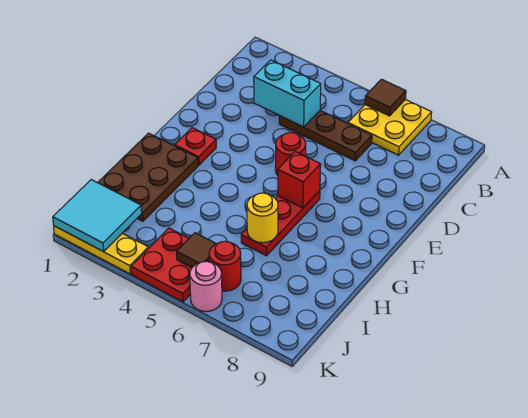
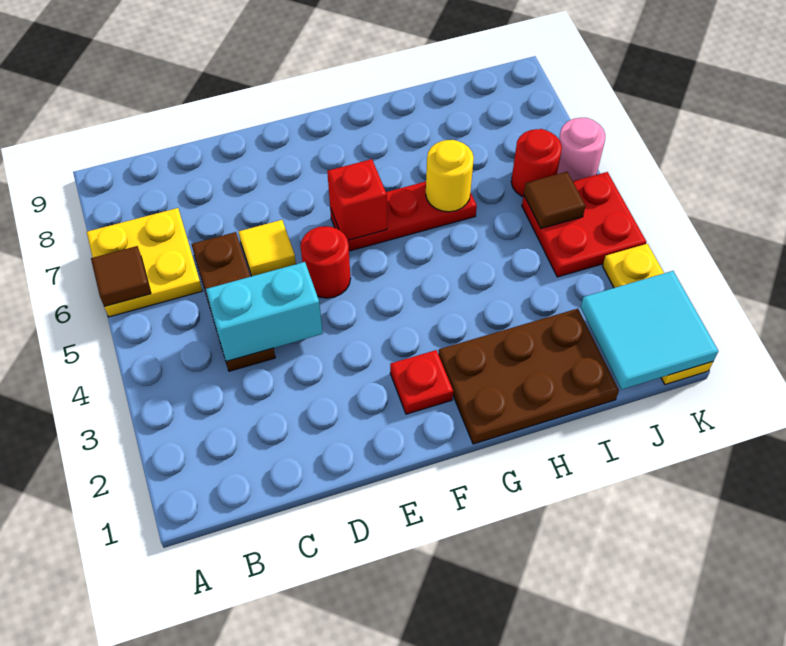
cyan 1x2 brick [254,60,321,127] -> cyan 1x2 brick turned to [206,262,323,362]
none -> yellow 1x1 tile [239,220,296,276]

